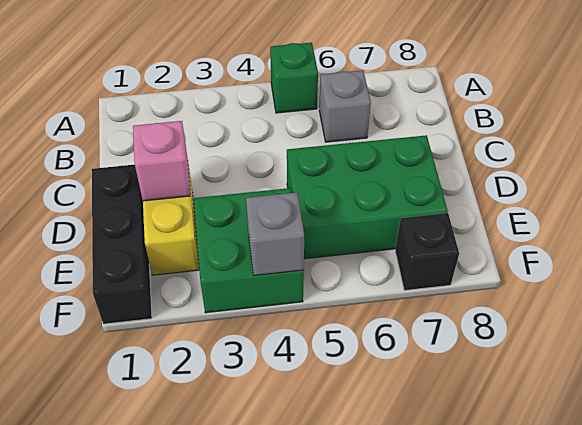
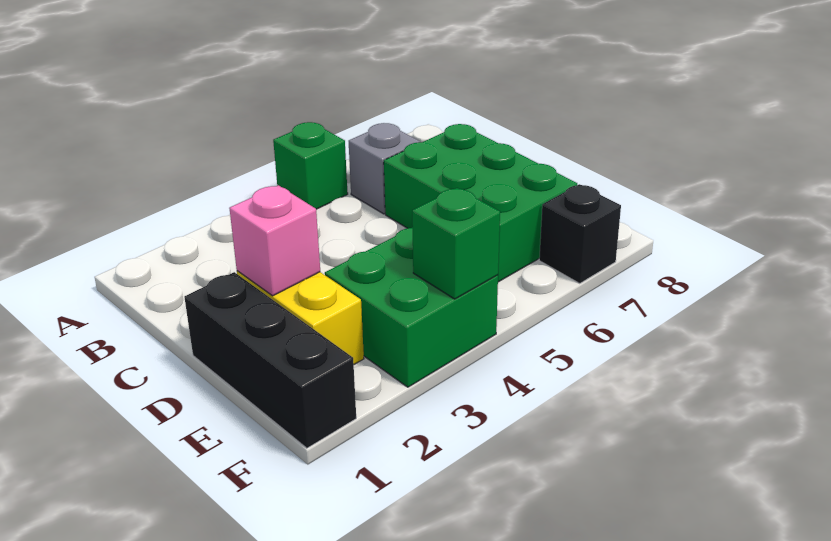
green 2x3 brick [287,135,448,259] -> green 2x3 brick turned to [384,124,577,282]
grey 1x1 brick [246,192,304,276] -> green 1x1 brick [412,188,500,299]

